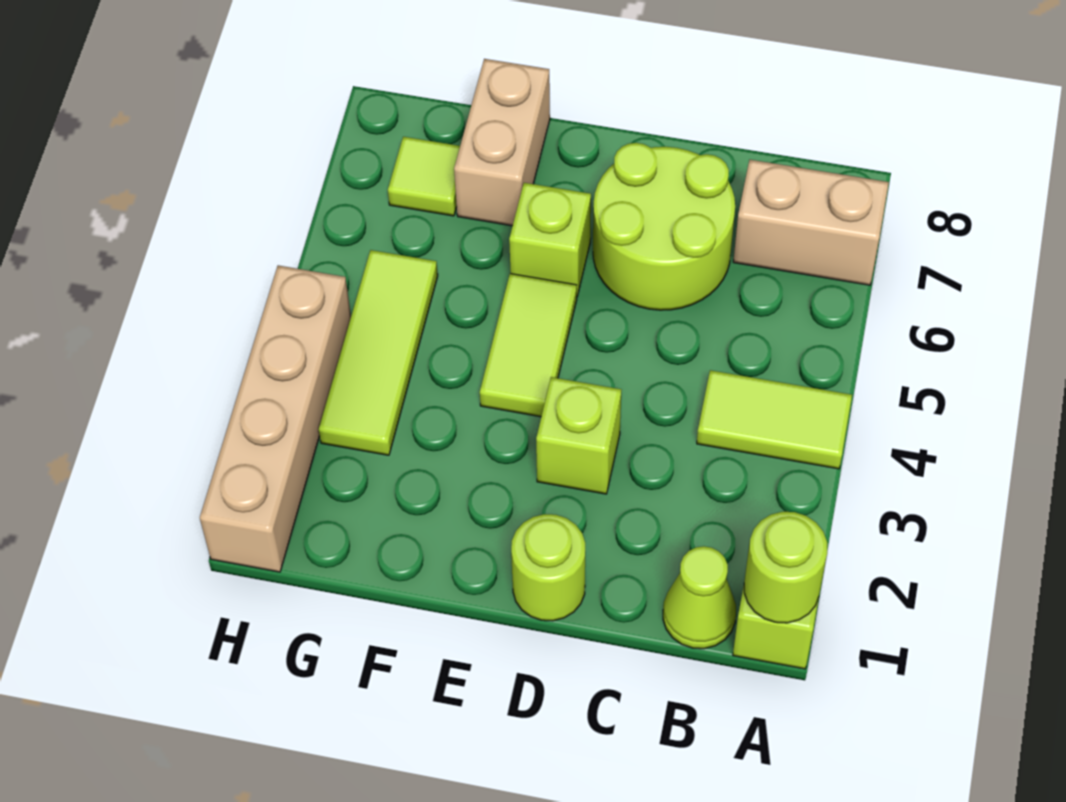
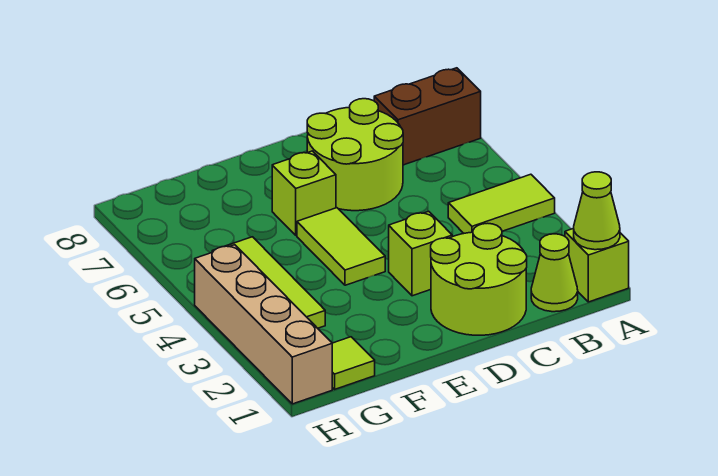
lime 1x1 round brick [744,512,827,623] -> lime 1x1 cone [574,172,620,250]
tan 1x2 brick [733,160,889,285] -> brown 1x2 brick [374,68,481,165]
lime 1x1 round brick [511,514,585,621] -> lime 2x2 round brick [431,223,527,335]
tan 1x2 brick [454,59,550,226] -> none
lime 1x1 tile [388,137,460,216] -> lime 1x1 tile moved to [332,337,375,389]

